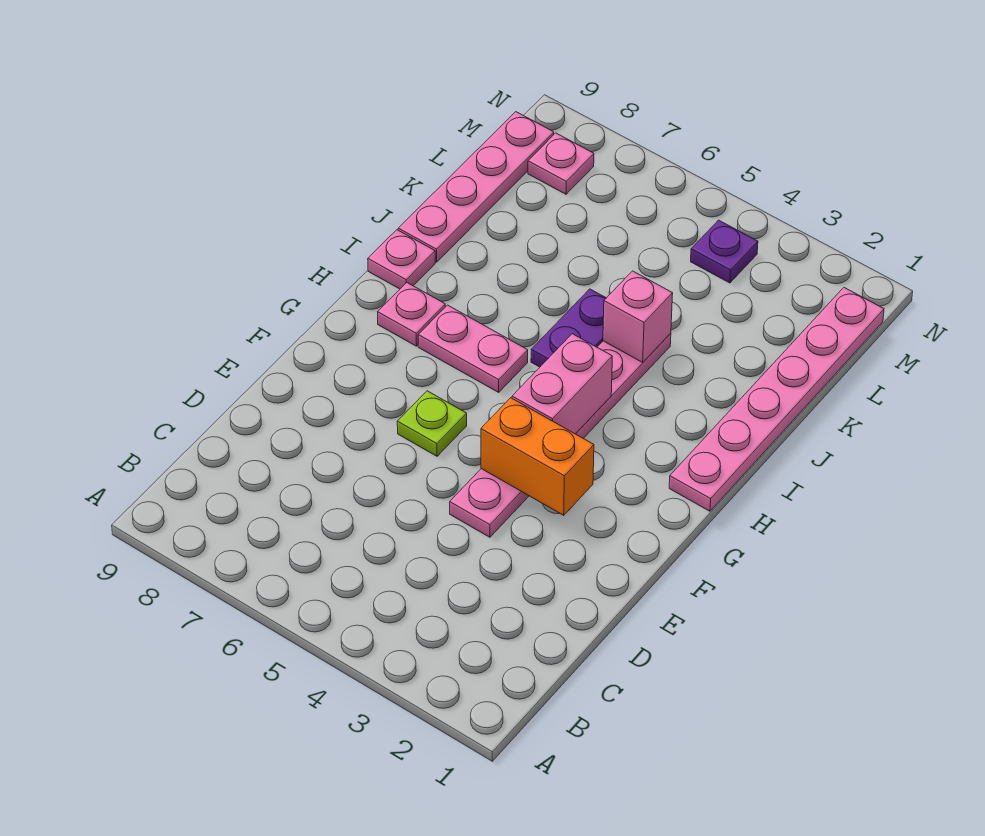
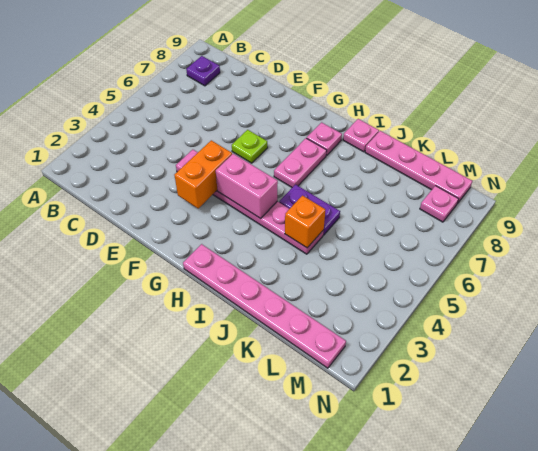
pink 1x1 brick [603,271,673,362] -> orange 1x1 brick [285,196,325,248]
purple 1x1 plate [691,220,758,283] -> purple 1x1 plate moved to [186,56,220,86]

